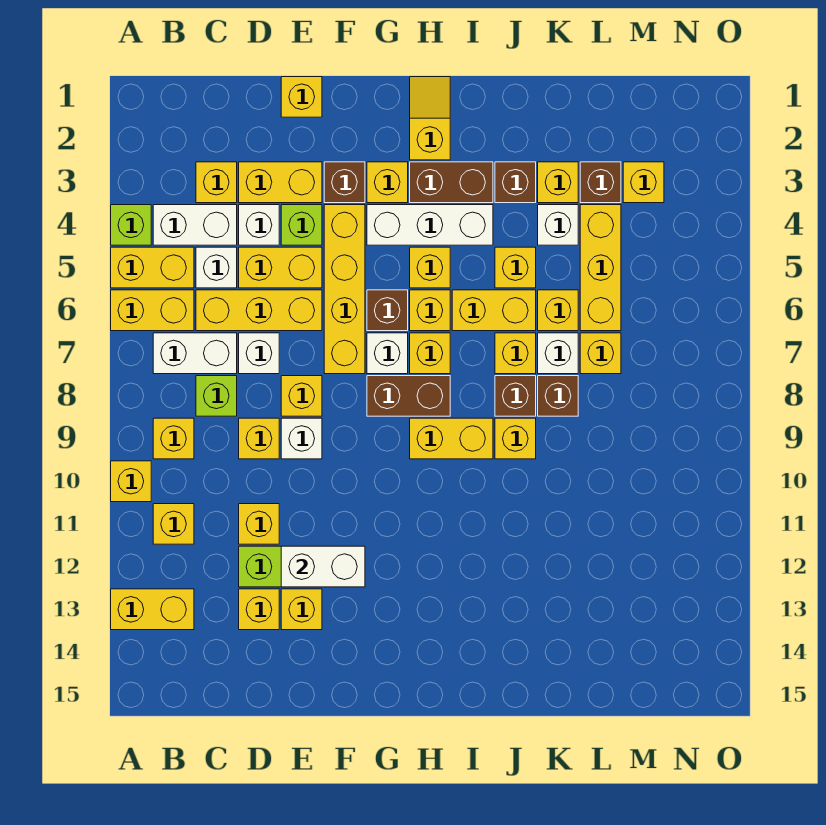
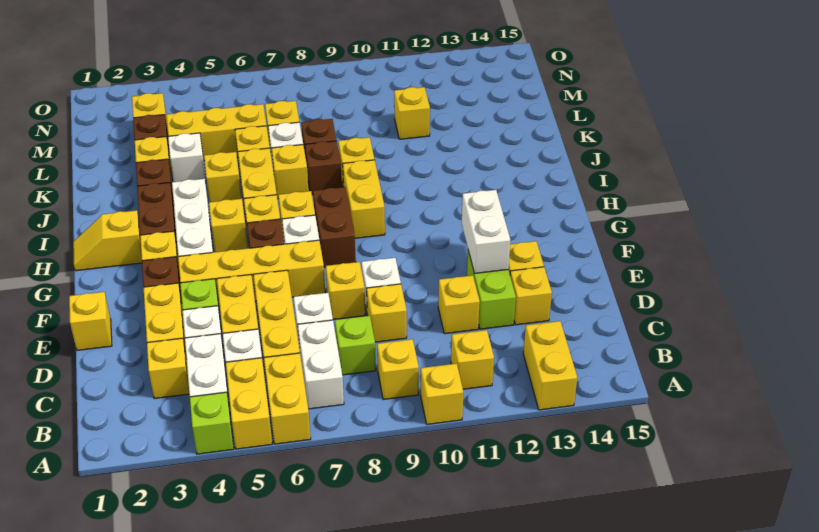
none -> yellow 1x1 brick [394,87,430,139]

